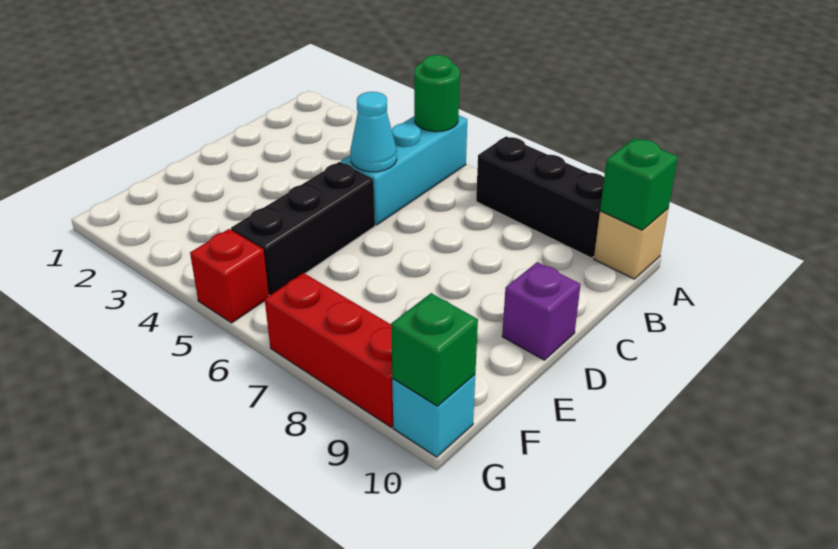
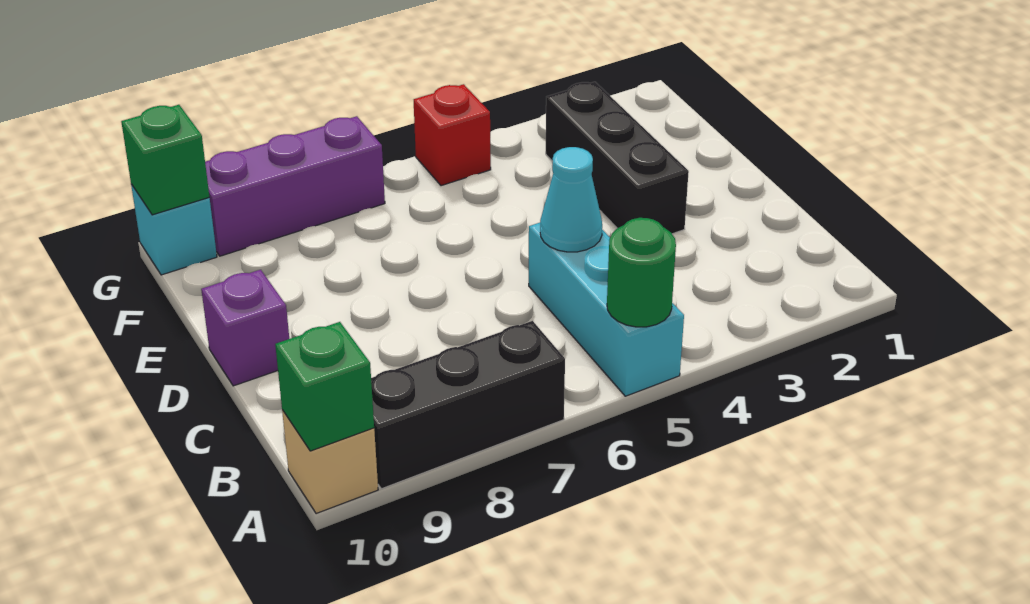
black 1x3 brick [231,162,375,296] -> black 1x3 brick moved to [546,82,689,234]
red 1x3 brick [265,273,393,427] -> purple 1x3 brick [205,116,385,256]

